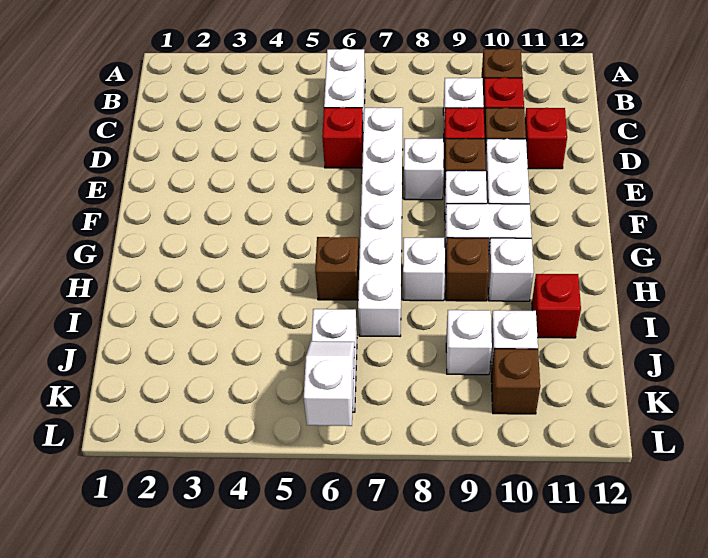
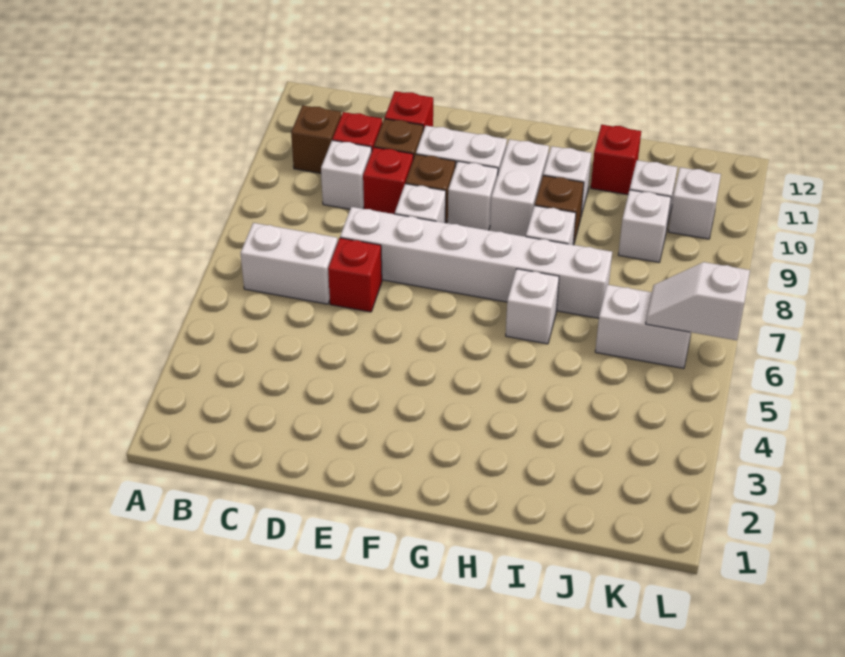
brown 1x1 brick [315,237,359,300] -> white 1x1 brick [506,269,559,344]
brown 1x1 brick [491,349,540,414] -> white 1x1 brick [668,167,721,239]

